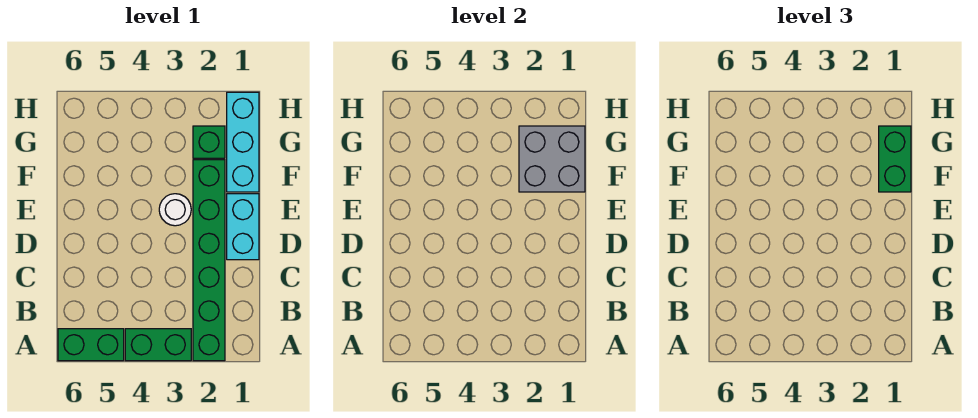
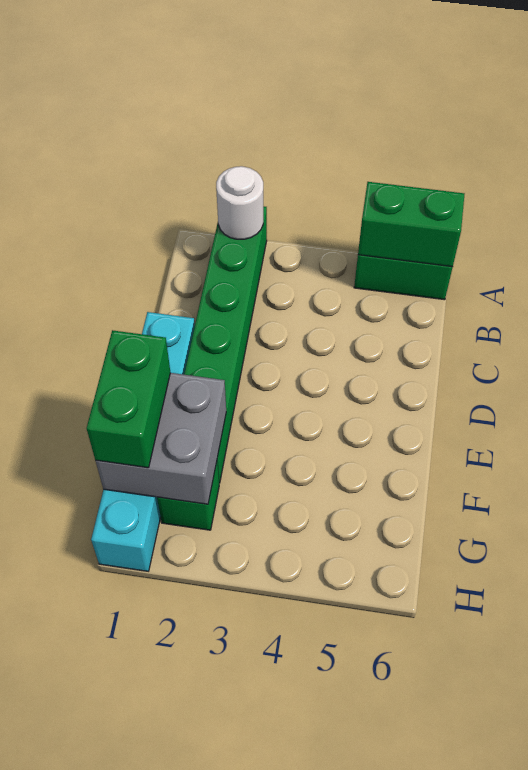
green 1x2 brick [125,329,191,361] -> green 1x2 brick moved to [358,182,464,267]
white 1x1 round brick [159,194,191,226] -> white 1x1 round brick moved to [216,166,263,239]

